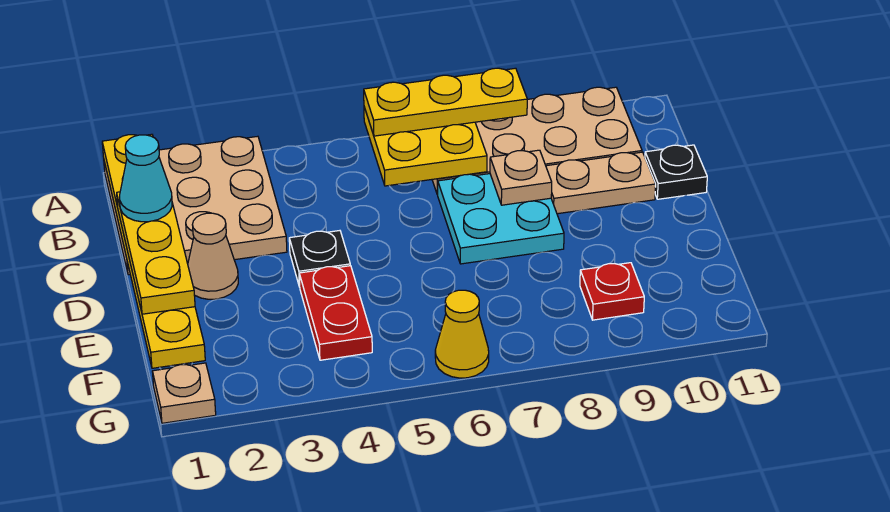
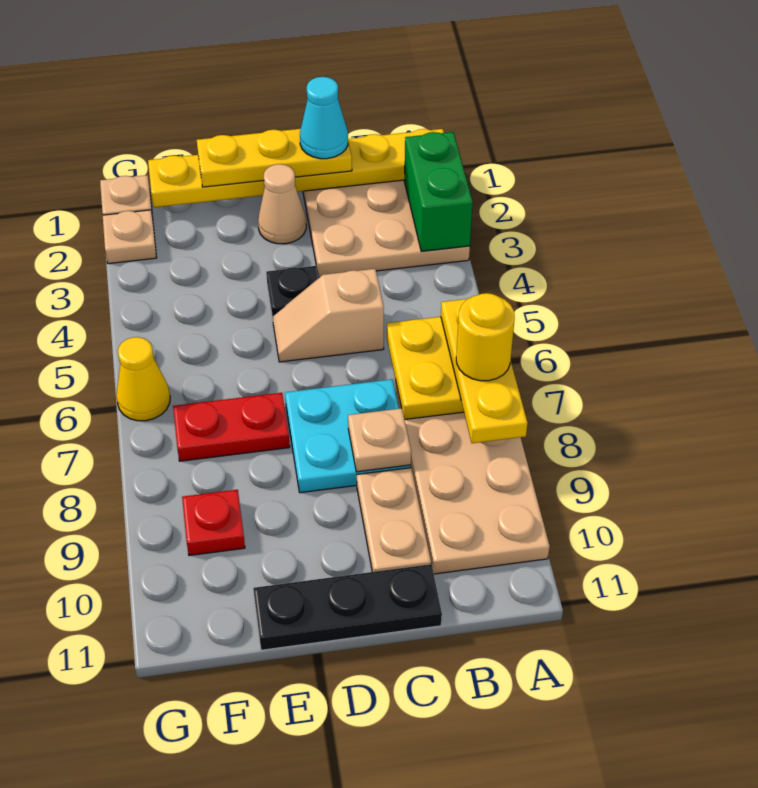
none -> green 1x2 brick [404,132,473,251]
none -> yellow 1x1 round brick [456,293,515,381]
none -> tan 1x2 slope [273,269,384,362]
black 1x1 plate [645,145,707,199] -> black 1x3 plate [253,564,442,650]
red 1x2 plate [299,266,372,360] -> red 1x2 plate moved to [173,393,290,461]
none -> tan 1x1 plate [103,210,157,264]

